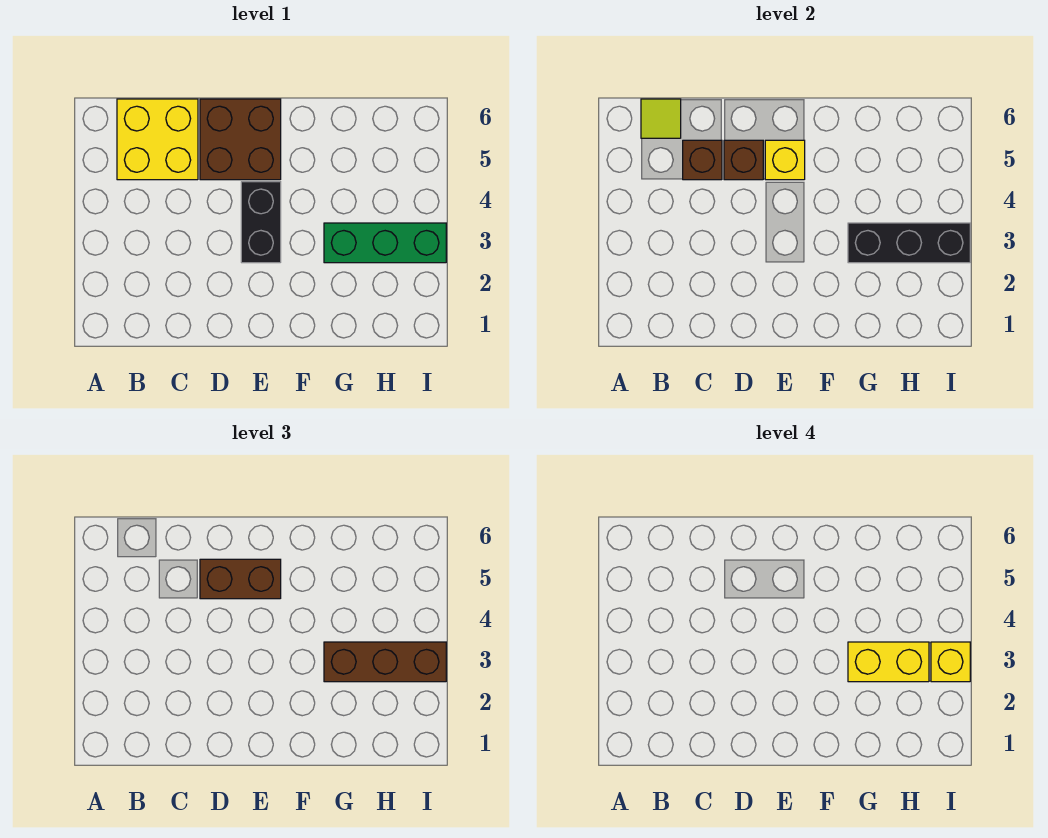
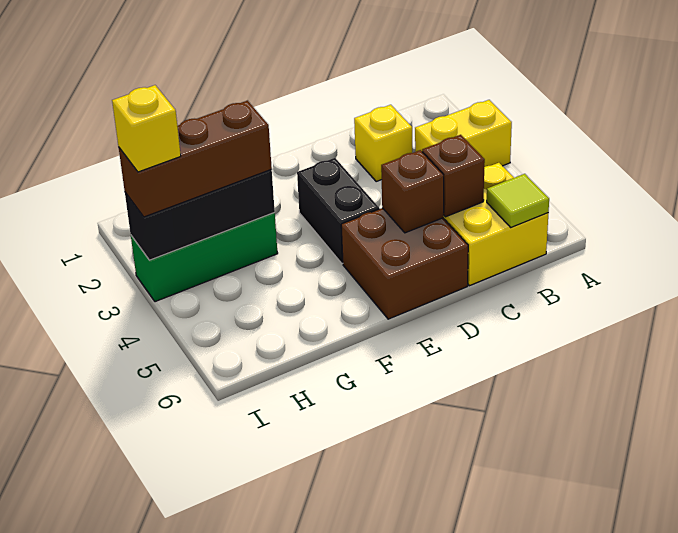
brown 1x2 brick [200,559,281,599] -> none
yellow 1x1 brick [765,140,805,180] -> yellow 1x1 brick moved to [354,105,412,181]
yellow 1x2 brick [848,642,929,682] -> yellow 1x2 brick moved to [415,100,512,167]

